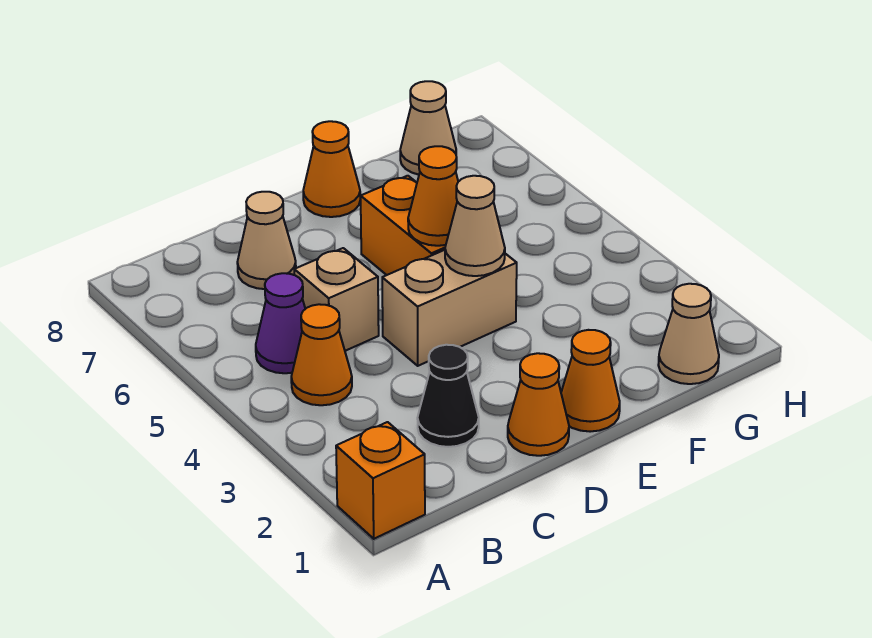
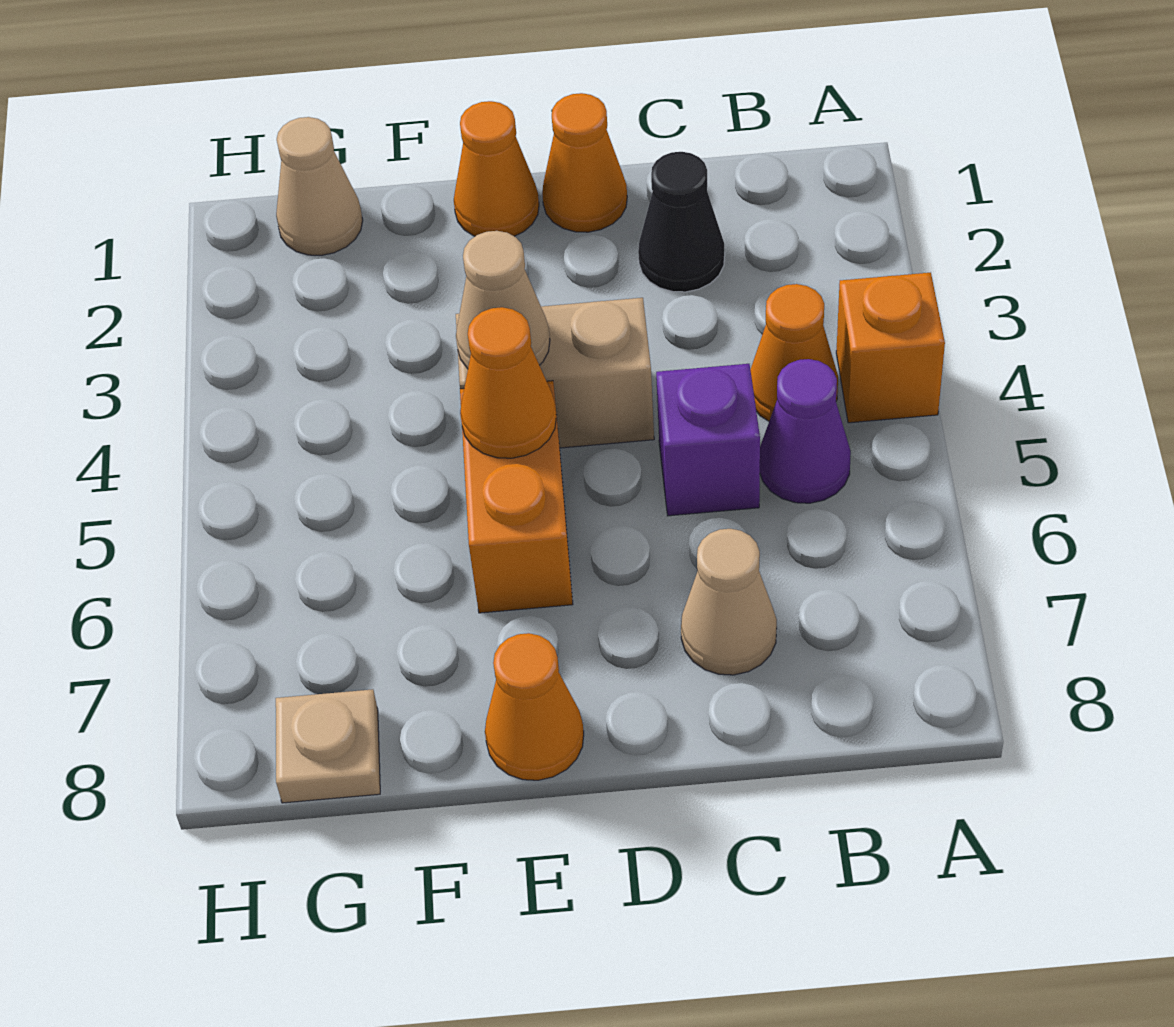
orange 1x1 brick [336,422,425,539] -> orange 1x1 brick moved to [836,273,945,423]
tan 1x1 brick [294,248,379,351] -> purple 1x1 brick [656,364,760,516]
tan 1x1 cone [400,81,456,175] -> tan 1x1 plate [276,689,380,803]

